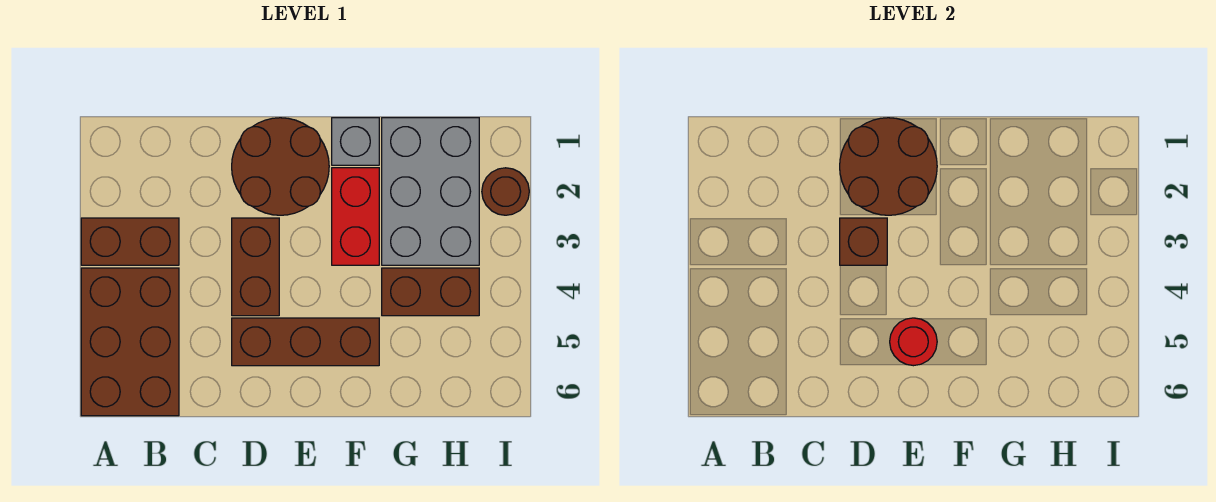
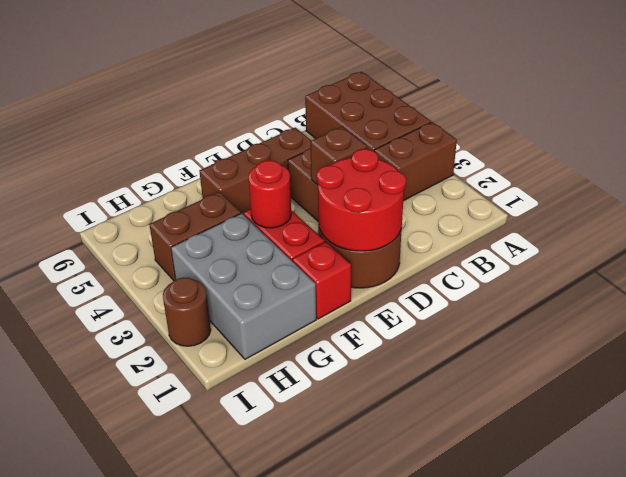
brown 2x2 round brick [840,118,937,215] -> red 2x2 round brick [317,149,406,251]
red 1x1 round brick [890,318,937,366] -> red 1x1 round brick moved to [248,160,291,228]
grey 1x1 brick [332,118,379,165] -> red 1x1 brick [292,242,351,319]

